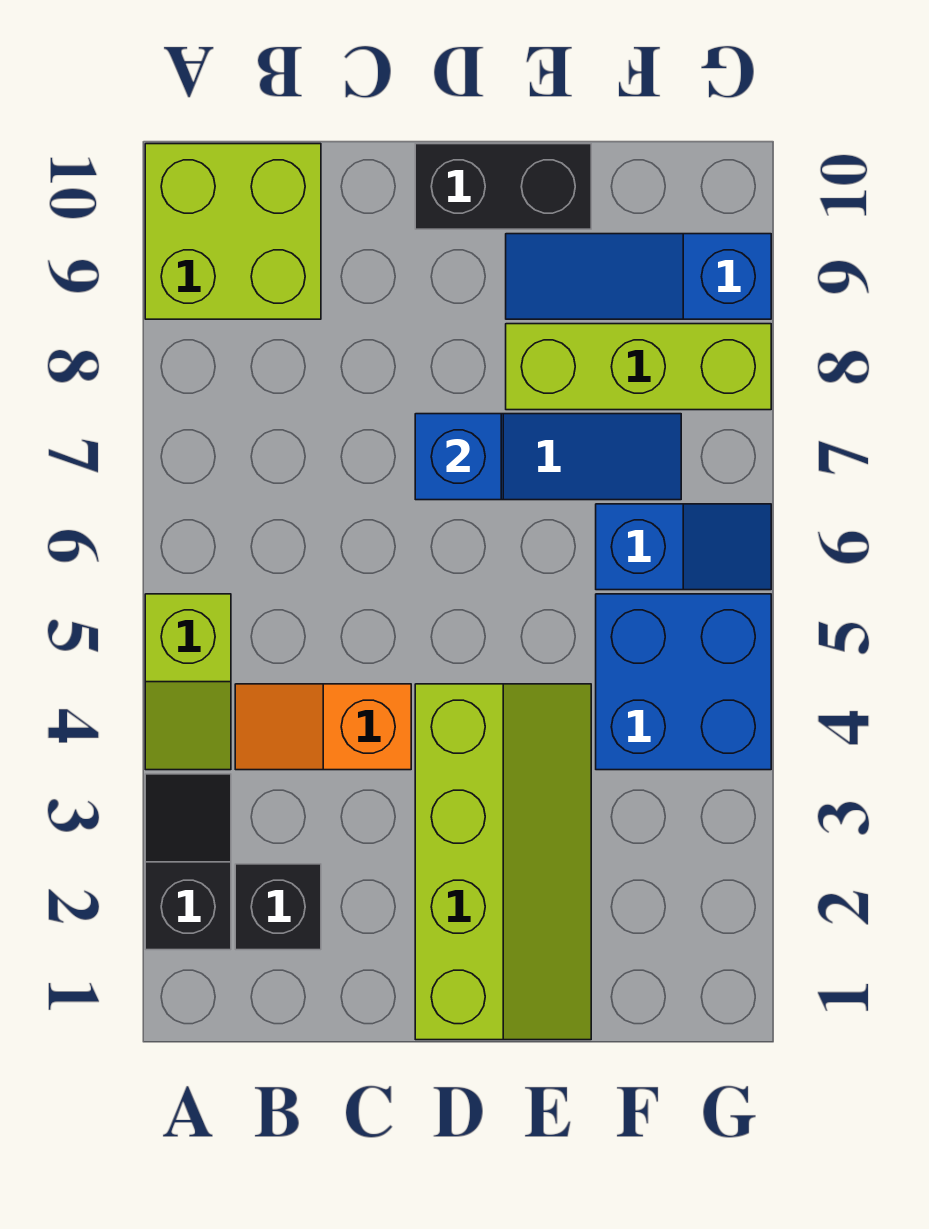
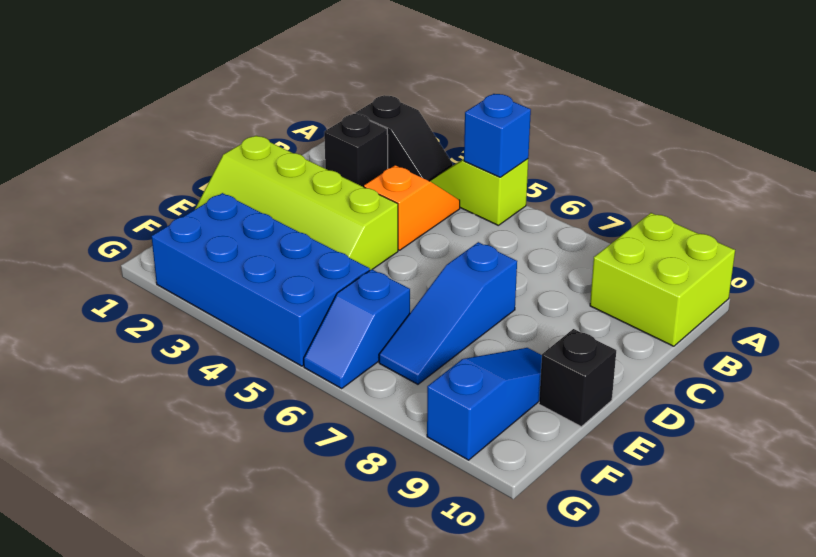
blue 1x1 brick [415,414,501,500] -> blue 1x1 brick moved to [464,94,531,177]
black 1x2 brick [415,144,591,229] -> black 1x1 brick [539,329,616,427]
lime 1x3 brick [506,324,771,410] -> none
blue 2x2 brick [596,594,771,770] -> blue 2x4 brick [152,193,370,366]

